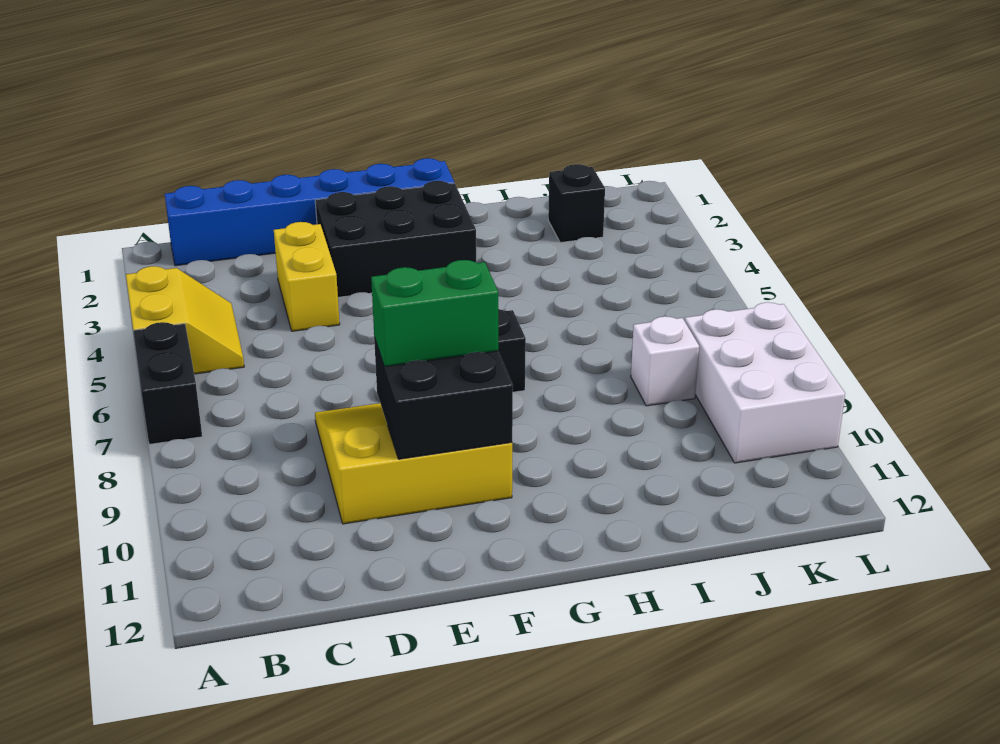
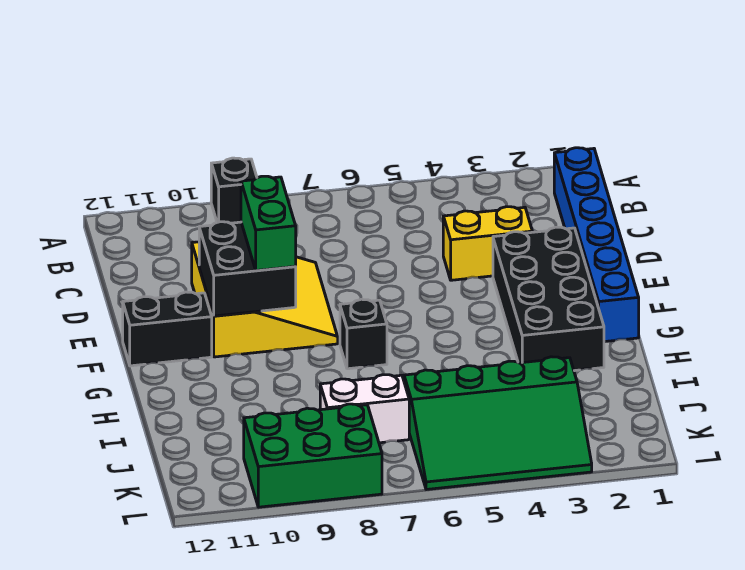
yellow 2x2 slope [126,266,244,374] -> none
black 1x2 brick [133,322,202,444] -> black 1x2 brick moved to [123,292,212,366]
black 2x3 brick [315,181,476,297] -> black 2x4 brick [493,227,604,371]
black 1x1 brick [548,164,605,243] -> black 1x1 brick moved to [211,158,257,223]
none -> green 3x4 slope [404,357,592,490]
white 1x1 brick [631,316,699,406] -> white 1x2 brick [320,375,409,443]
white 2x3 brick [685,302,845,463] -> green 2x3 brick [244,404,382,507]

